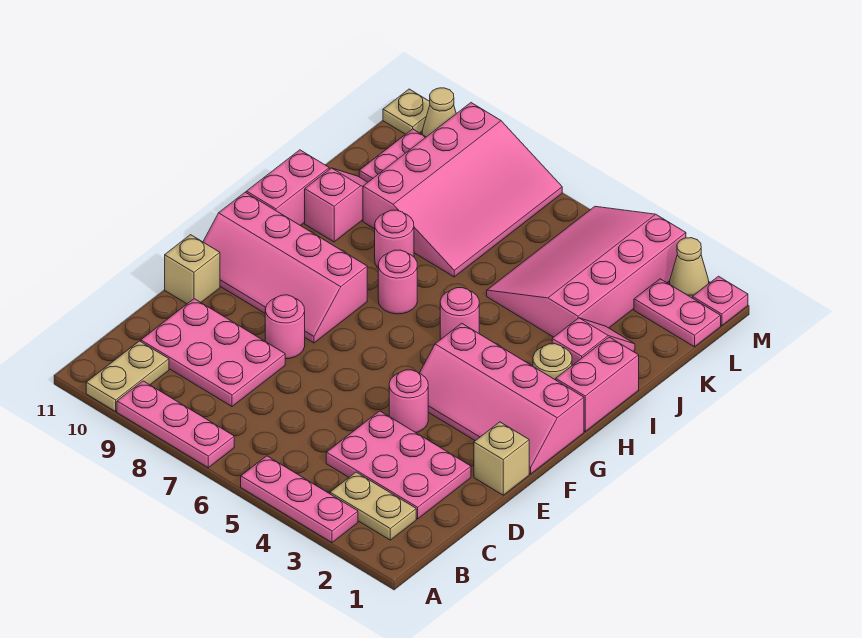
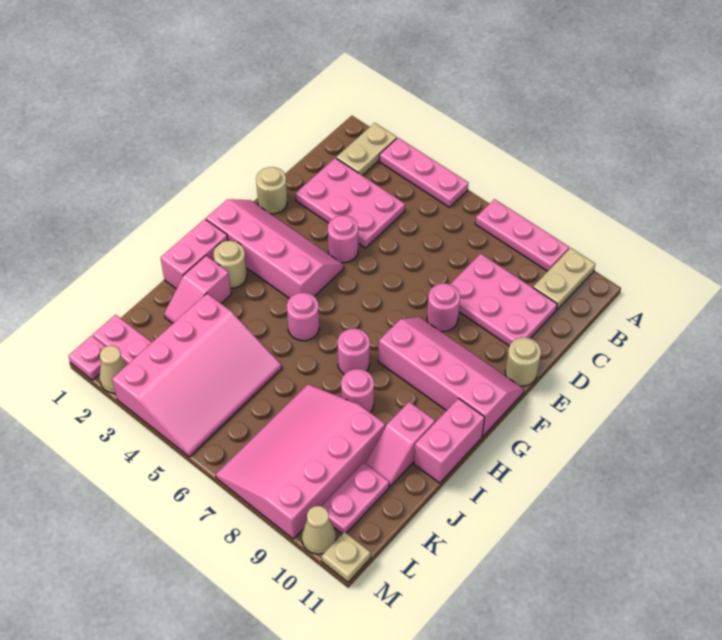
tan 1x2 plate [330,472,416,540] -> tan 1x2 plate turned to [336,123,397,175]
tan 1x1 brick [474,422,529,495] -> tan 1x1 round brick [256,167,287,214]
tan 1x1 brick [165,235,220,304] -> tan 1x1 round brick [505,337,541,386]

